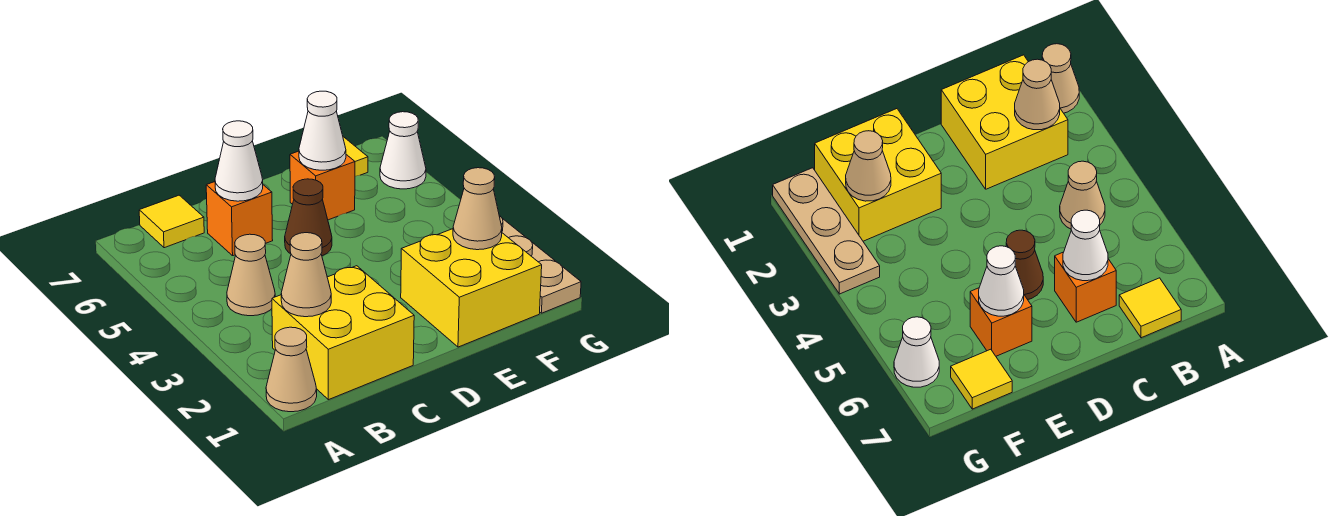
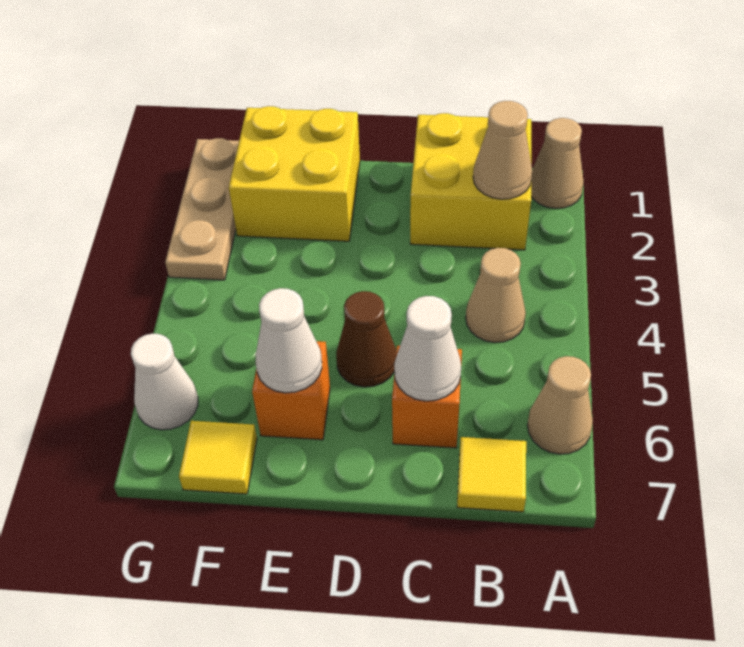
tan 1x1 cone [453,168,502,250] -> tan 1x1 cone moved to [527,356,593,454]

